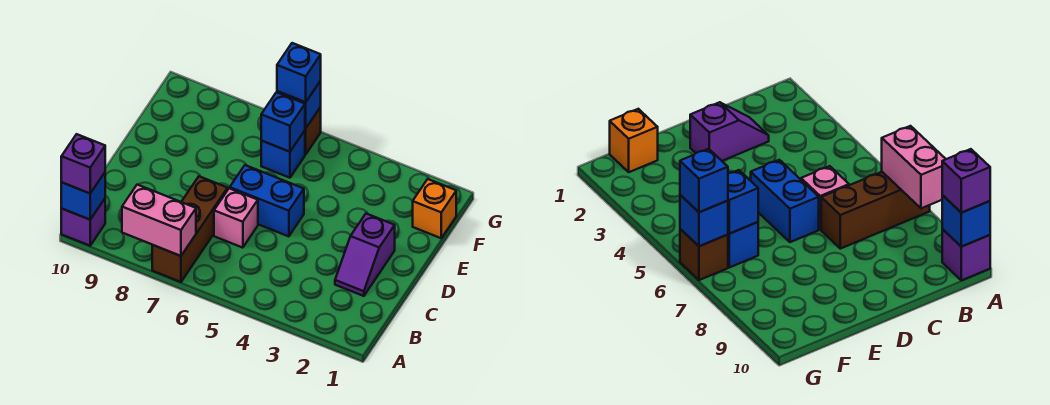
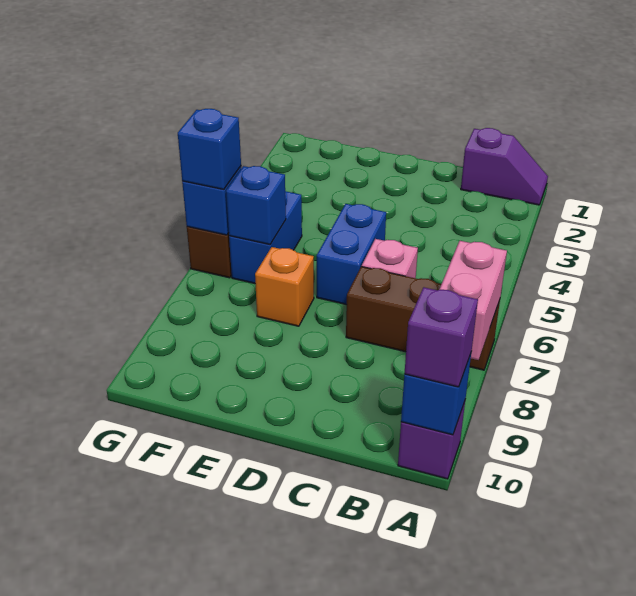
purple 1x2 slope [335,214,395,296] -> purple 1x2 slope moved to [461,128,548,205]
orange 1x1 brick [413,179,456,238] -> orange 1x1 brick moved to [255,247,314,326]
blue 1x1 brick [261,131,305,178] -> blue 1x2 brick [229,191,302,284]

